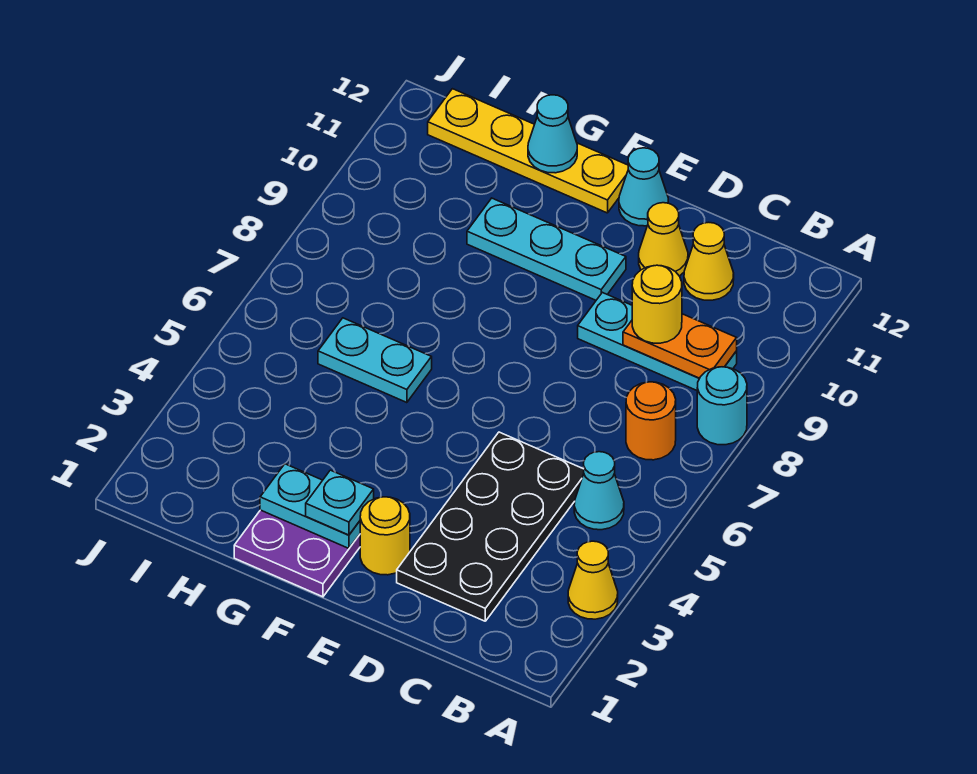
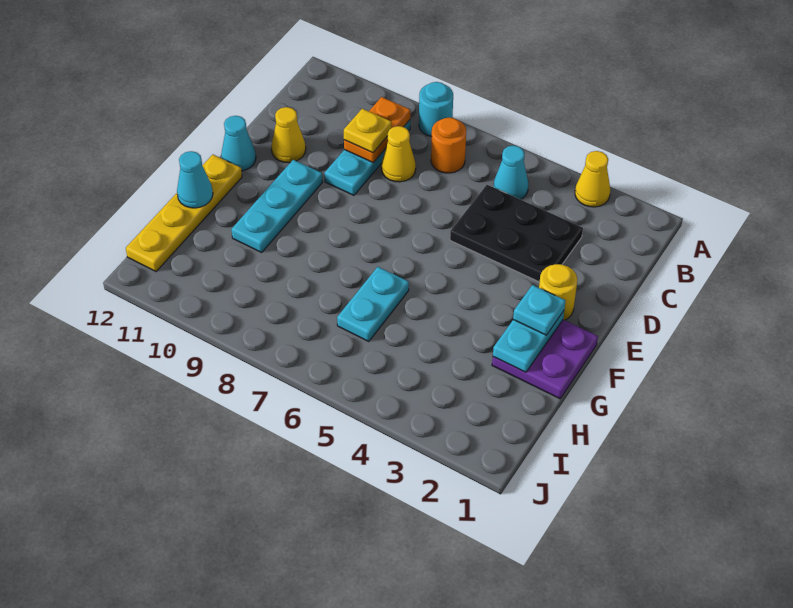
black 2x4 plate [397,432,584,621] -> black 2x3 plate [450,185,583,282]
yellow 1x1 round brick [632,265,682,343] -> yellow 1x1 plate [344,108,392,153]
yellow 1x1 cone [684,222,734,300] -> yellow 1x1 cone moved to [381,126,416,182]

